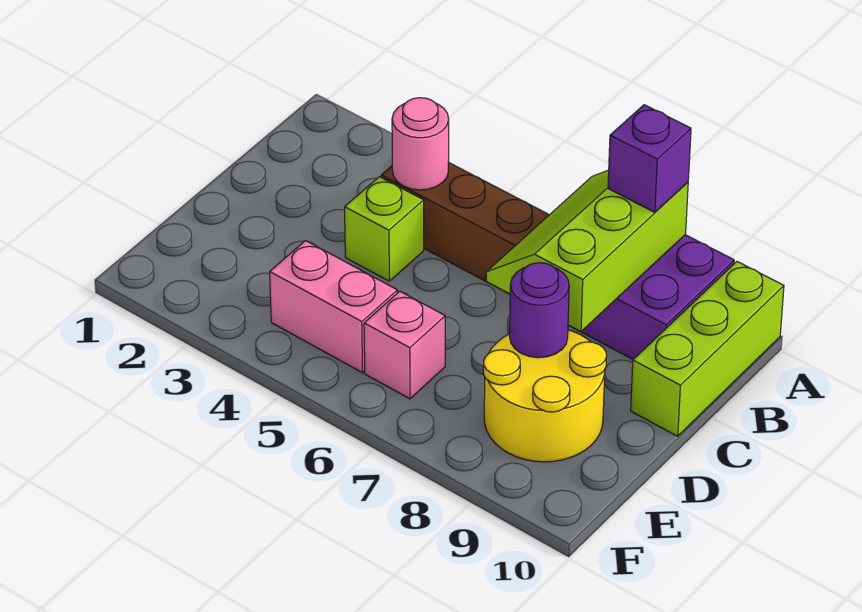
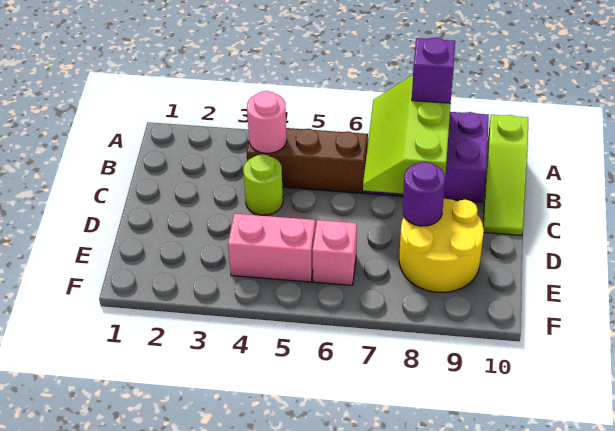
lime 1x3 brick [631,262,784,436] -> lime 1x3 slope [483,115,528,235]
lime 1x1 brick [345,177,424,281] -> lime 1x1 round brick [243,154,283,215]

